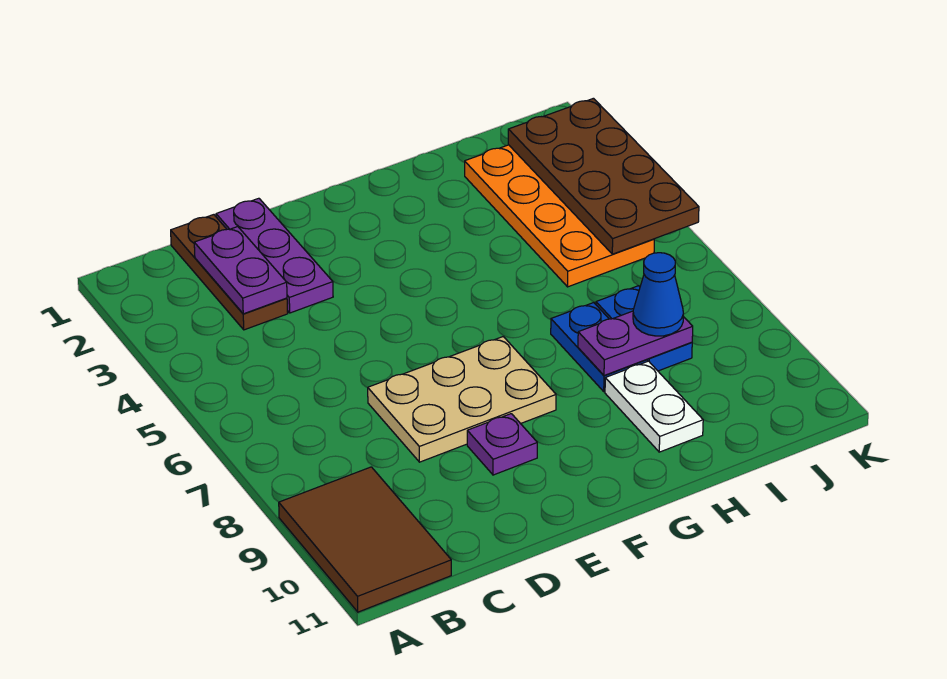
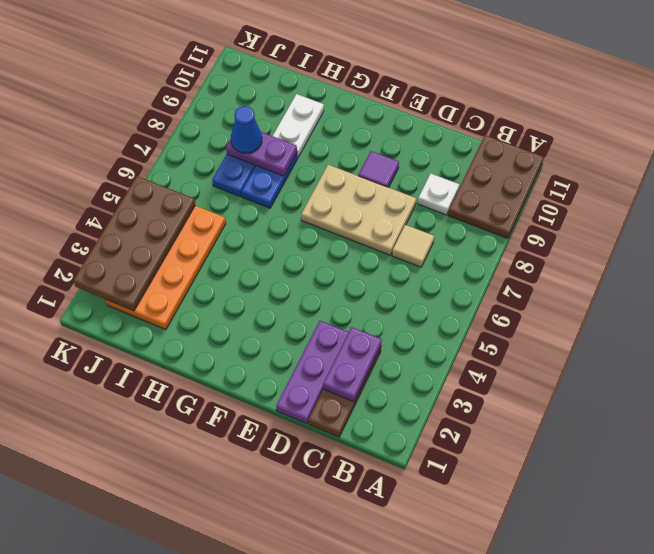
brown 2x3 tile [279,467,451,612] -> brown 2x3 plate [448,135,544,238]
none -> tan 1x1 tile [392,225,434,267]
none -> white 1x1 plate [418,174,459,215]
purple 1x1 plate [467,414,537,475] -> purple 1x1 tile [358,151,399,188]

